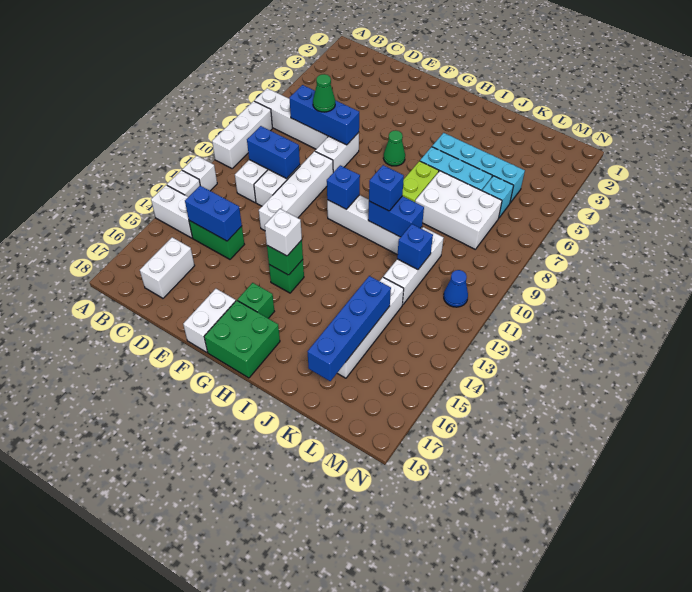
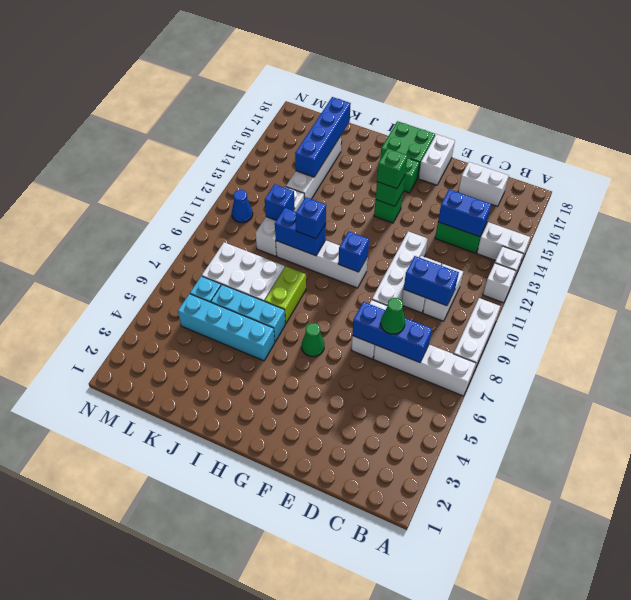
white 1x2 brick [140,237,195,298] -> white 1x2 brick turned to [458,162,509,206]
white 1x1 brick [265,209,302,256] -> green 1x1 brick [377,148,408,189]

